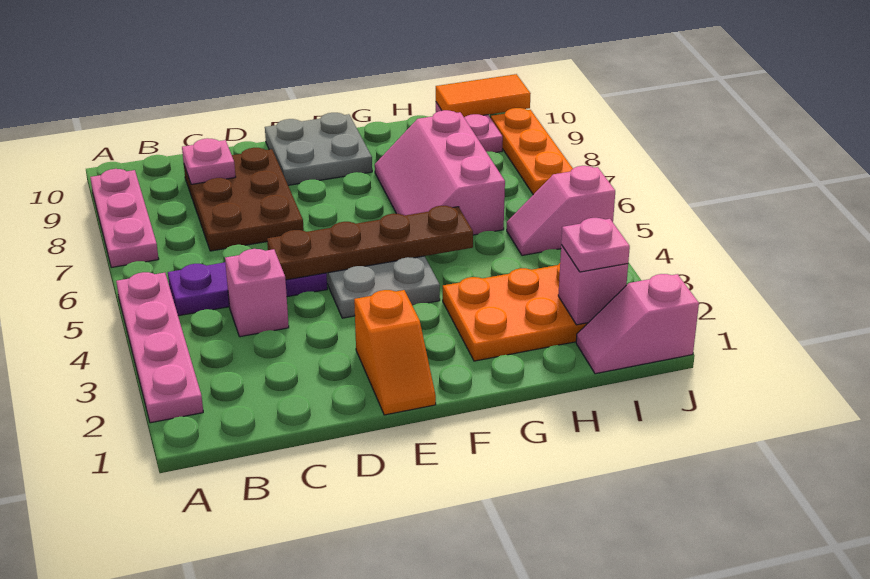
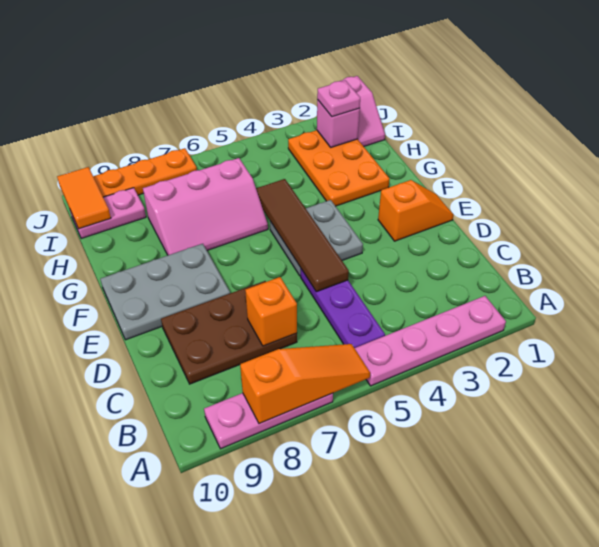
none -> orange 1x3 slope [240,344,370,424]
pink 1x1 brick [225,249,289,337] -> none
none -> orange 1x1 brick [245,277,297,346]
pink 1x1 plate [182,138,236,184] -> none
brown 1x4 plate [267,206,473,280] -> brown 1x4 tile [256,179,349,292]
grey 2x2 plate [265,113,372,185] -> grey 2x3 plate [100,244,230,340]
pink 1x2 slope [507,166,615,255] -> none

